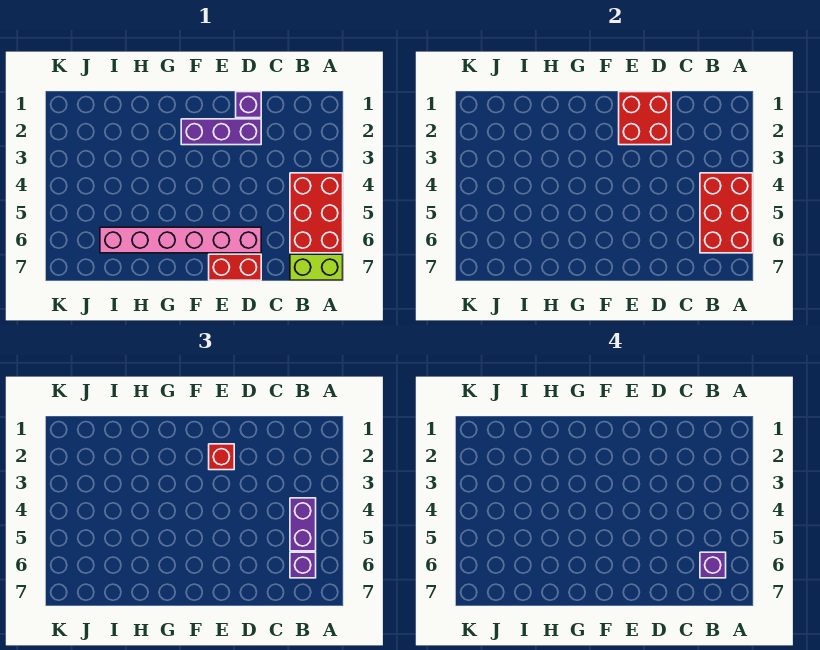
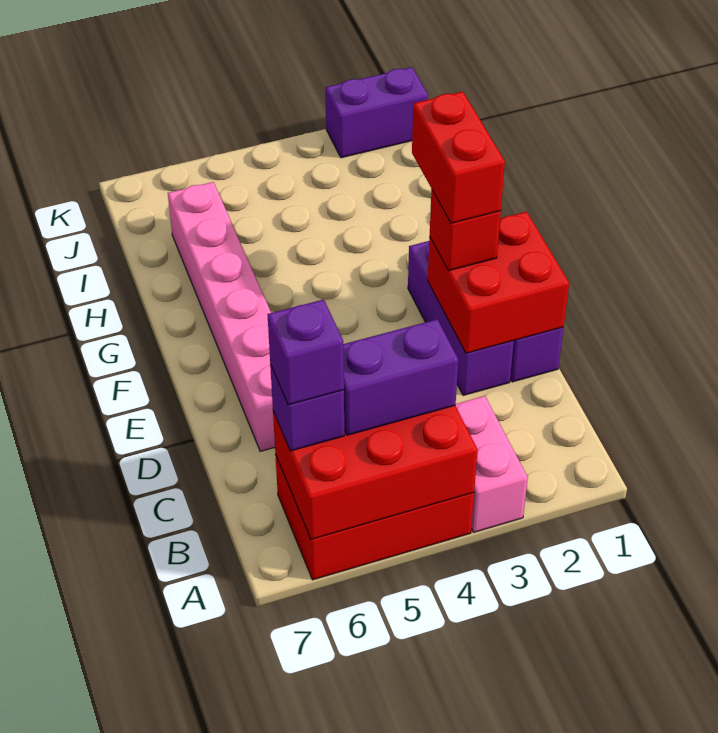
none -> pink 1x2 brick [455,396,528,532]
lime 1x2 brick [290,254,343,280] -> none
red 1x2 brick [209,254,261,280] -> red 1x2 brick moved to [412,92,505,223]
none -> purple 1x2 brick [325,67,428,158]

